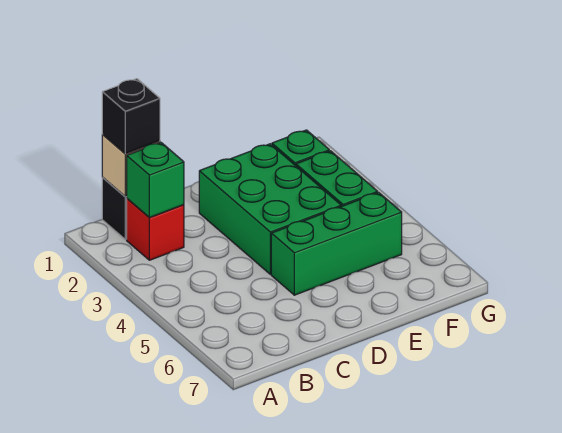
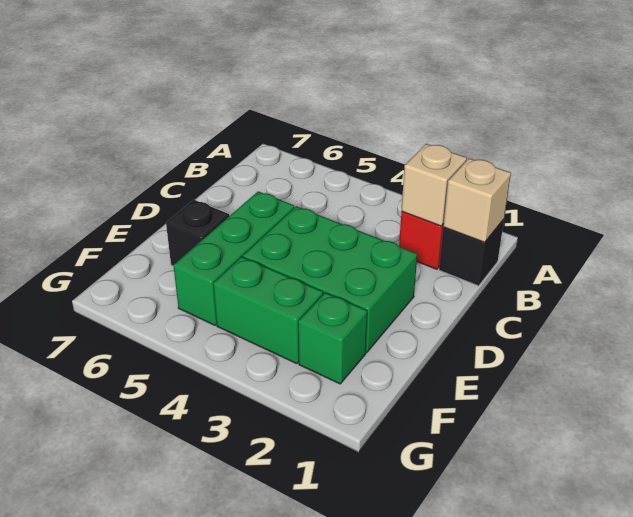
black 1x1 brick [102,79,160,154] -> black 1x1 brick moved to [166,200,229,266]
green 1x1 brick [127,142,184,217] -> tan 1x1 brick [401,144,467,226]

